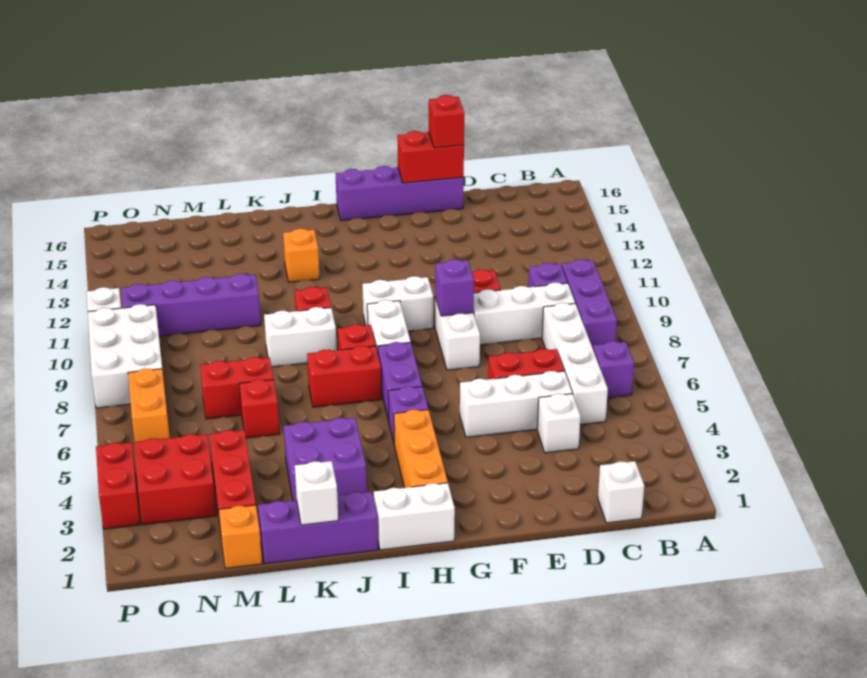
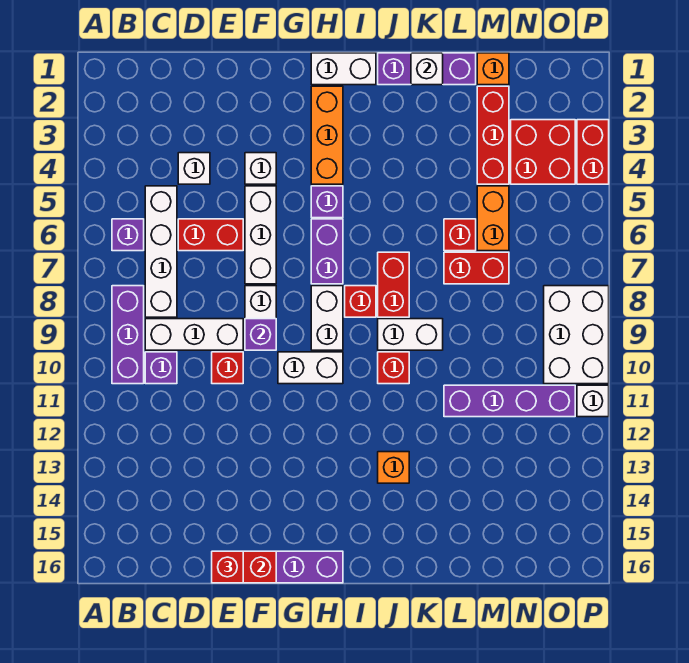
white 1x1 brick [598,461,644,523] -> white 1x1 brick moved to [245,153,276,184]
white 1x3 brick [460,371,572,437] -> white 1x3 brick turned to [245,186,276,284]
red 1x2 brick [307,346,382,407] -> red 1x2 brick turned to [378,252,409,317]
purple 2x2 brick [284,418,367,501] -> none
orange 1x2 brick [128,369,170,442] -> orange 1x2 brick moved to [477,186,509,251]

